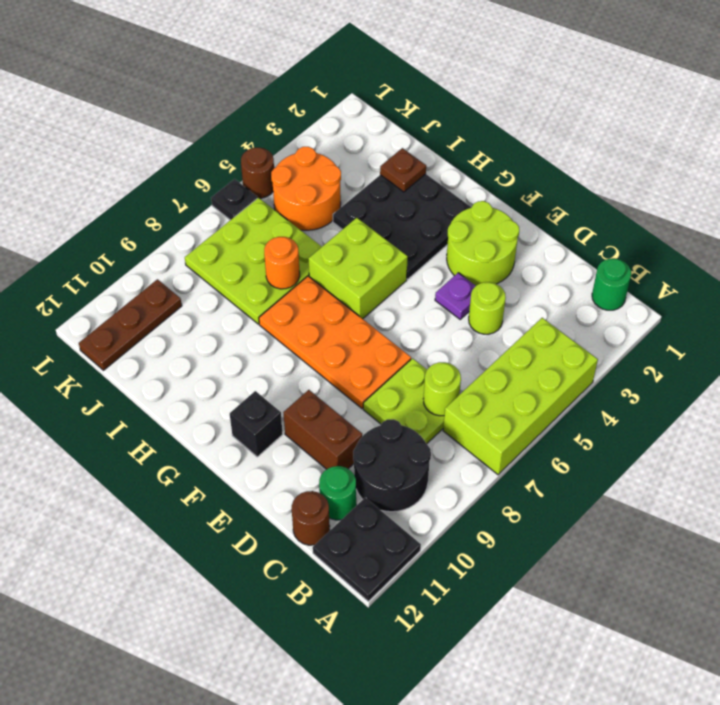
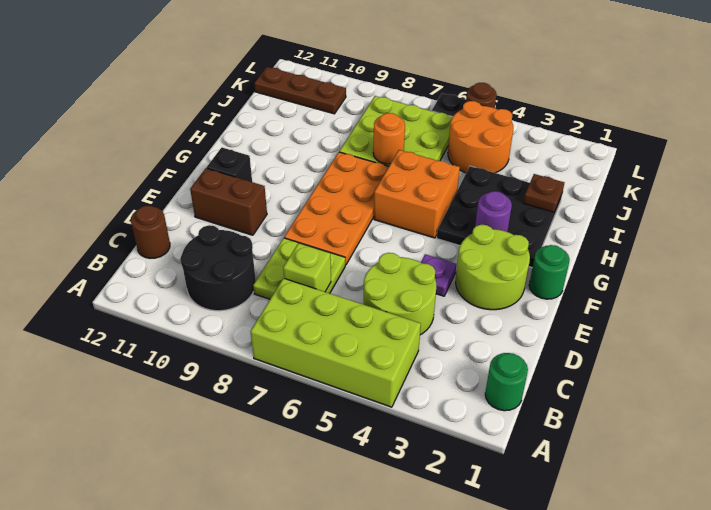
black 2x2 plate [313,498,421,601] -> none
lime 1x1 round brick [423,362,461,416] -> lime 1x1 brick [283,243,331,292]
green 1x1 round brick [319,466,356,520] -> green 1x1 round brick moved to [529,245,570,299]
lime 1x1 round brick [469,282,506,334] -> lime 2x2 round brick [364,253,436,335]
brown 1x2 brick [283,390,362,469] -> brown 1x2 brick turned to [190,168,267,235]
none -> purple 1x1 round brick [475,191,512,232]
lime 2x2 brick [308,218,408,319] -> orange 2x2 brick [374,150,460,238]

